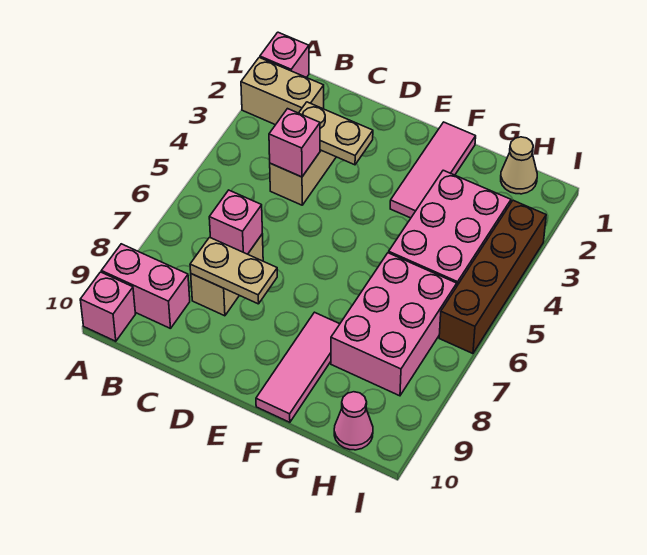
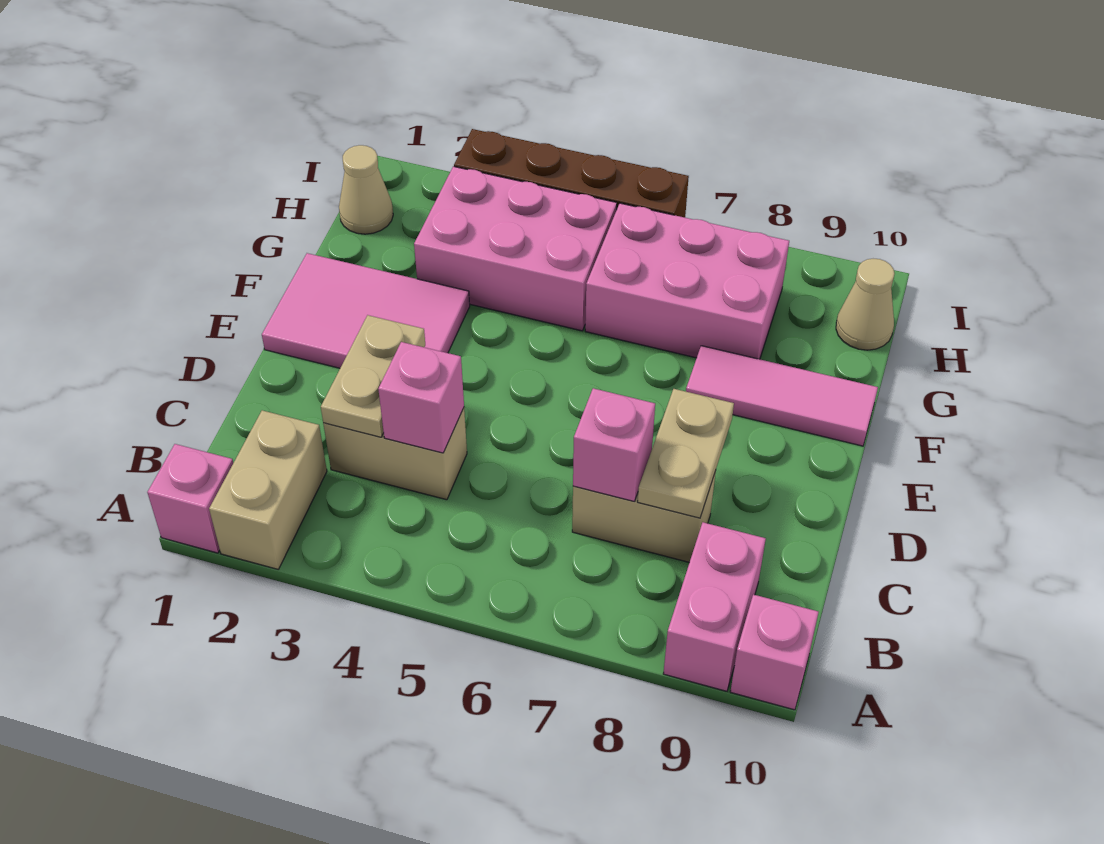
pink 1x3 tile [390,122,476,218] -> pink 2x3 tile [262,253,470,368]
pink 1x1 cone [334,392,373,450] -> tan 1x1 cone [836,259,895,350]

